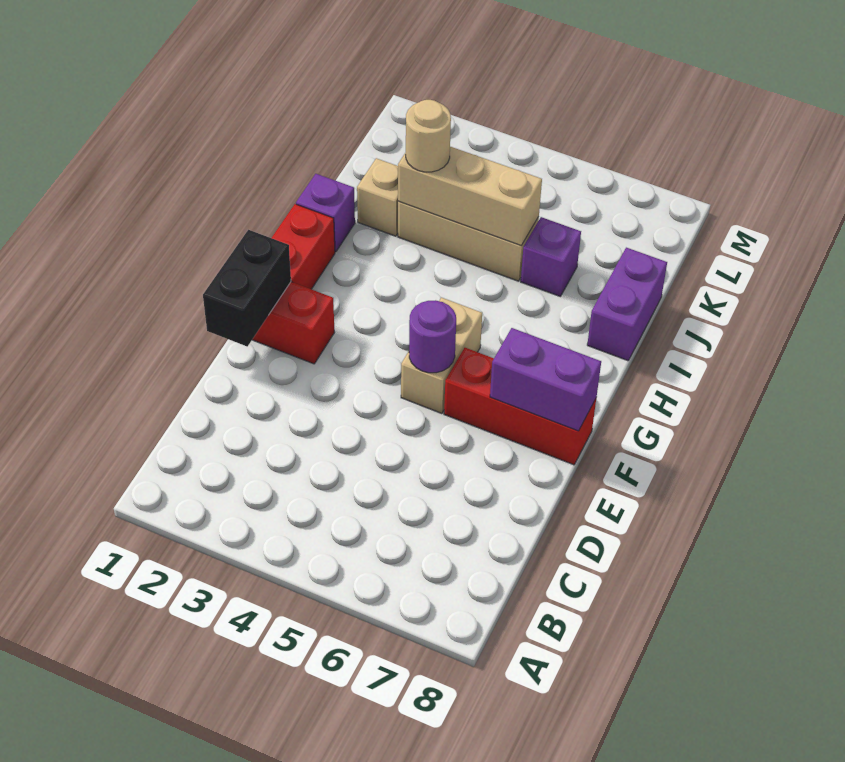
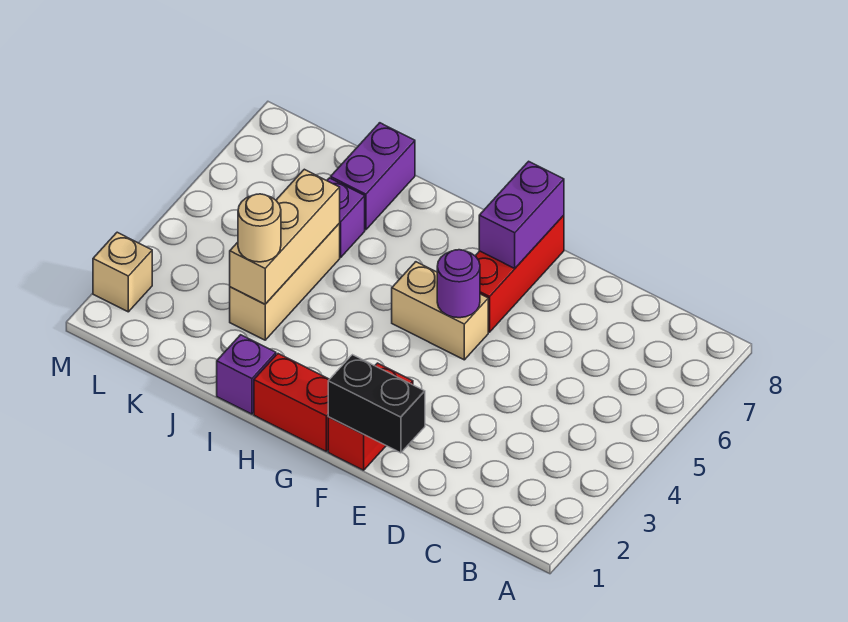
purple 1x2 brick [587,248,667,361] -> purple 1x2 brick turned to [331,123,415,230]
tan 1x1 brick [357,158,398,236] -> tan 1x1 brick moved to [93,232,152,312]

